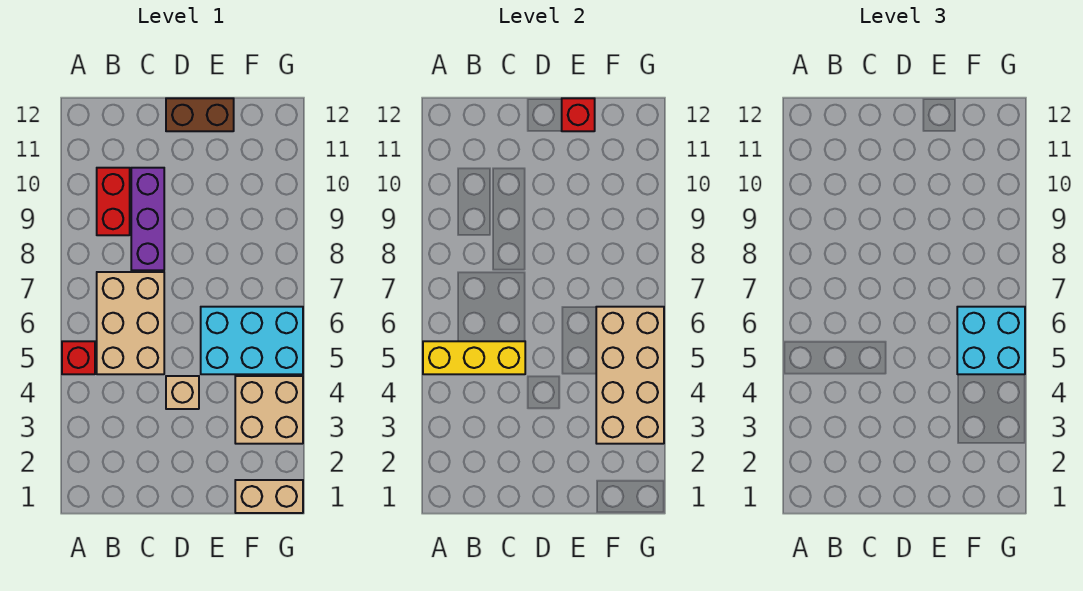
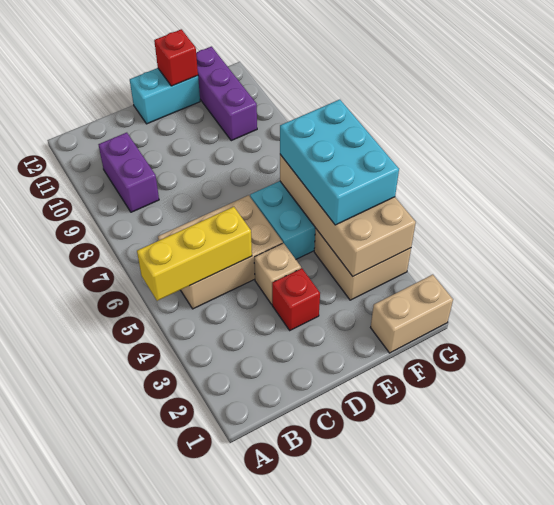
red 1x1 brick [62,341,95,374] -> red 1x1 brick moved to [272,268,320,330]
tan 2x3 brick [97,272,164,374] -> tan 2x3 brick turned to [158,195,283,309]
red 1x2 brick [97,168,130,235] -> purple 1x2 brick [99,133,159,212]
purple 1x3 brick [131,168,164,270] -> purple 1x3 brick moved to [196,47,257,141]
brown 1x2 brick [166,98,234,131] -> cyan 1x2 brick [130,68,200,124]
cyan 2x2 brick [957,307,1025,374] -> cyan 2x3 brick [280,100,399,225]

